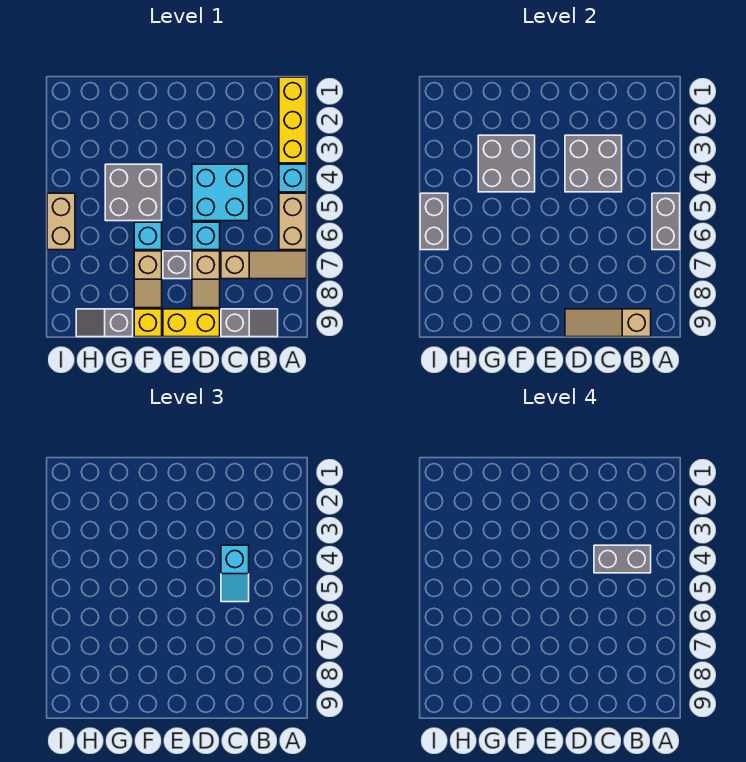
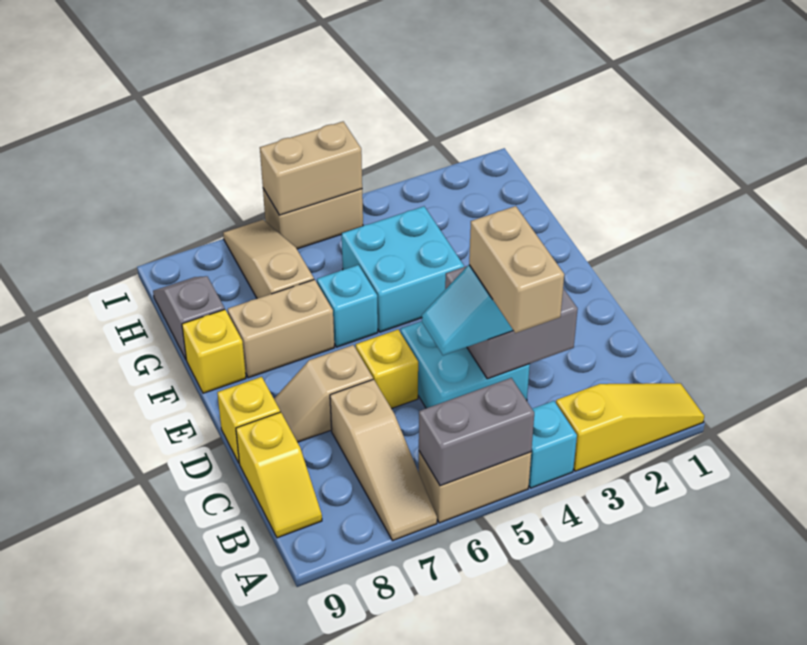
yellow 1x3 brick [279,77,307,163] -> yellow 1x3 slope [556,383,704,471]
grey 1x2 brick [594,545,651,573] -> tan 1x2 brick [469,206,564,333]
grey 1x2 slope [221,309,278,337] -> yellow 1x2 slope [236,412,322,538]
tan 1x3 slope [565,309,651,337] -> tan 1x3 slope moved to [223,220,314,299]
cyan 1x1 brick [192,222,220,250] -> yellow 1x1 brick [356,330,418,409]
yellow 1x2 brick [163,309,220,337] -> yellow 1x1 brick [217,377,280,463]
grey 1x1 brick [163,251,191,279] -> none
grey 2x2 brick [478,135,535,192] -> none
grey 2x2 brick [105,164,162,221] -> cyan 2x2 brick [342,206,464,332]
tan 1x2 slope [134,251,162,308] -> tan 1x2 brick [228,280,334,378]
grey 1x2 brick [420,193,448,250] -> tan 1x2 brick [260,121,362,215]

